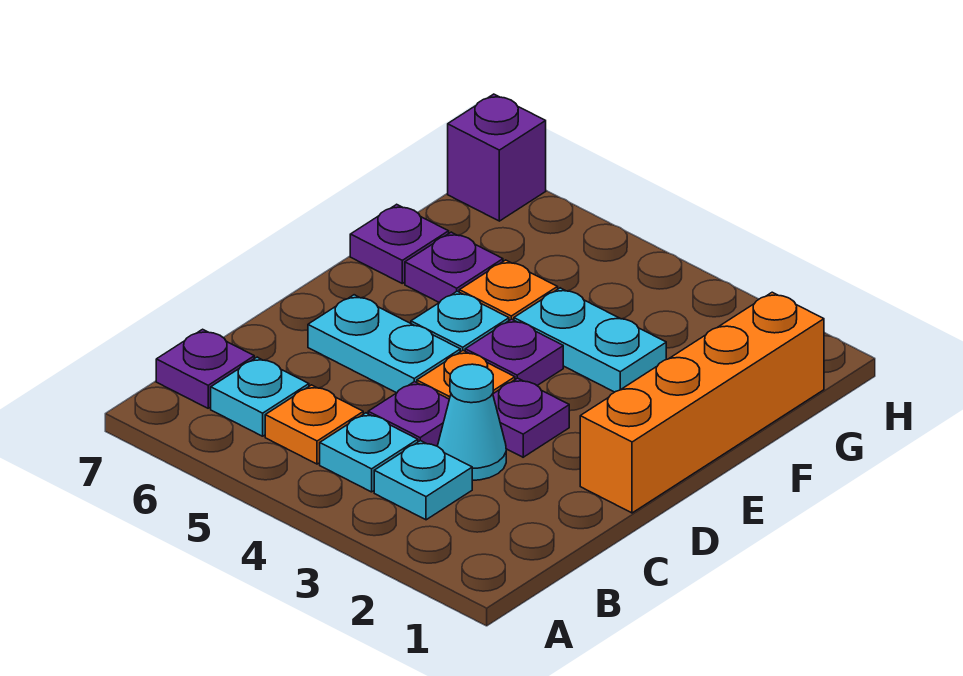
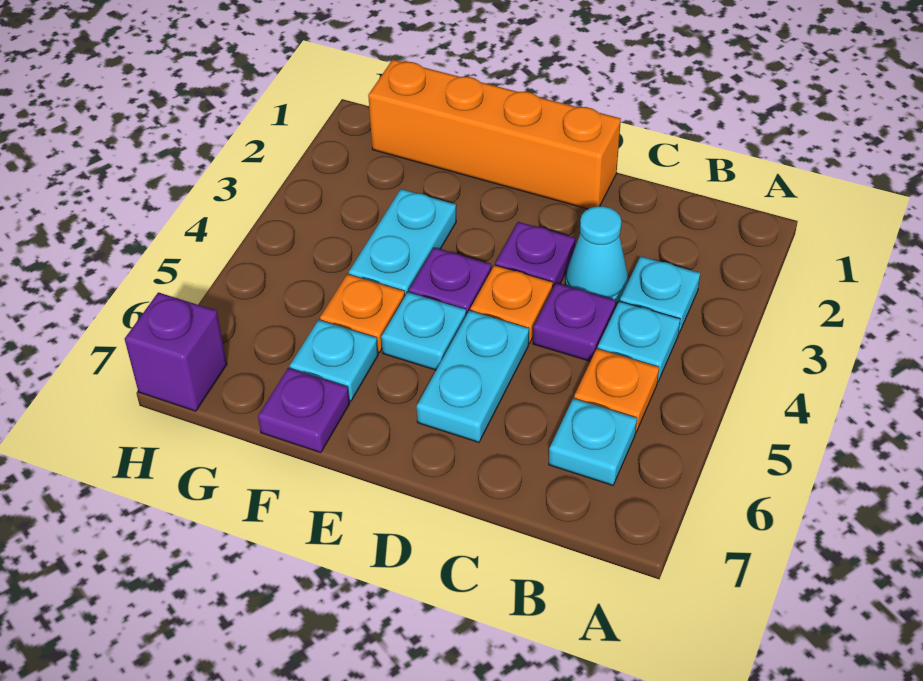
purple 1x1 plate [156,329,254,408] -> none
purple 1x1 plate [405,232,503,303] -> cyan 1x1 plate [290,320,378,401]

